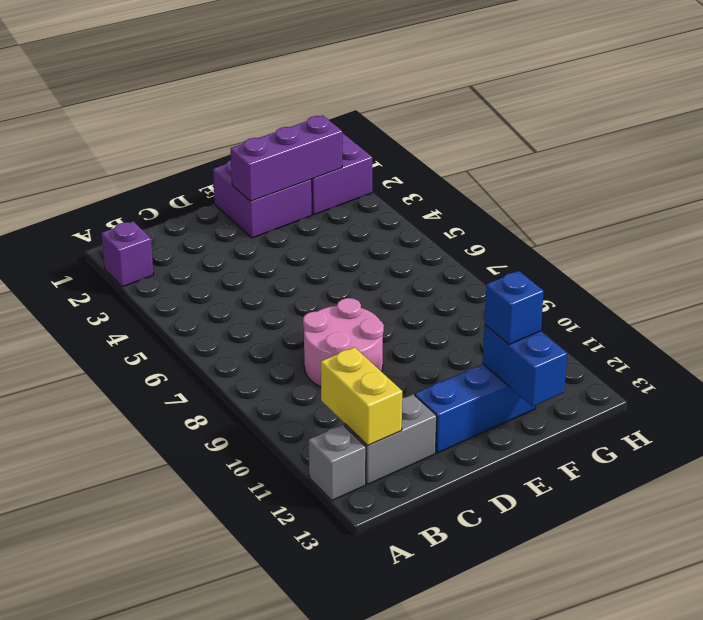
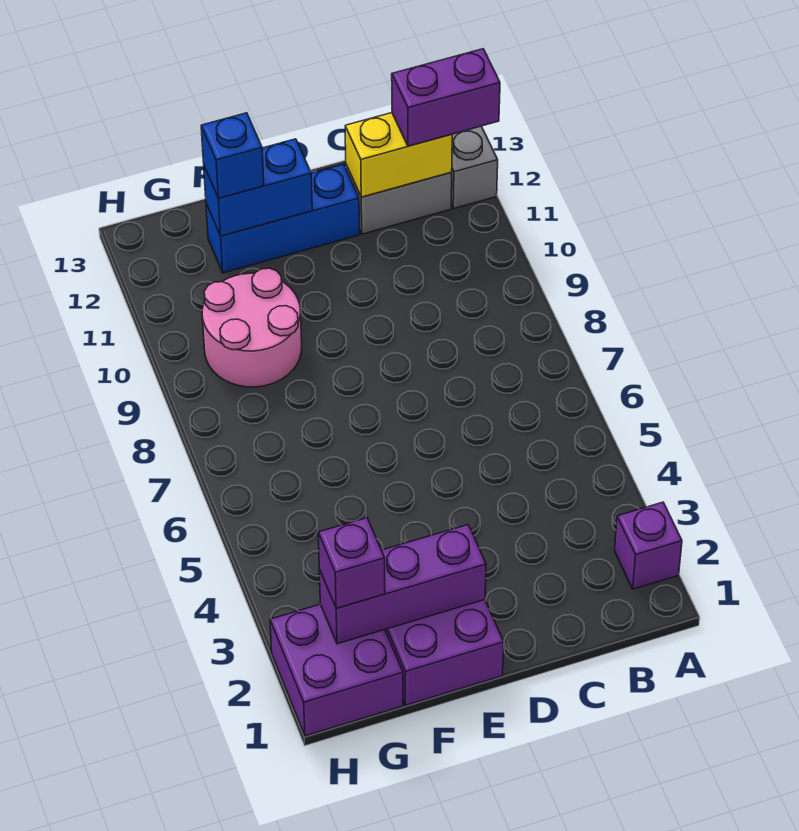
none -> purple 1x2 brick [392,49,500,146]
yellow 1x2 brick [321,347,402,445] -> yellow 1x2 brick turned to [345,113,452,197]
pink 2x2 round brick [303,298,384,387] -> pink 2x2 round brick moved to [202,268,302,387]
blue 1x2 brick [483,325,567,407] -> blue 1x2 brick turned to [204,139,312,236]
none -> purple 1x1 brick [318,518,385,608]

